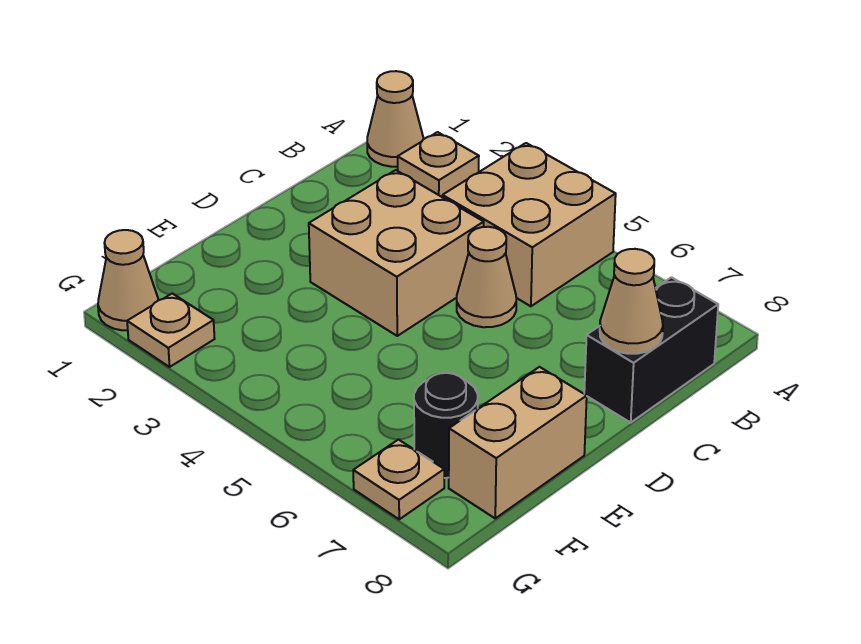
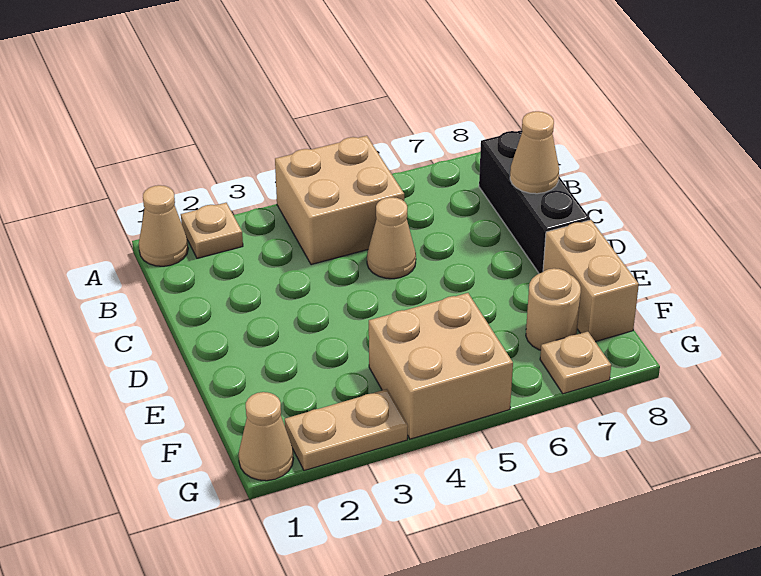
black 1x2 brick [584,277,718,423] -> black 1x3 brick [479,130,590,274]
tan 2x2 brick [309,170,484,336] -> tan 2x2 brick moved to [369,293,513,439]
black 1x1 round brick [414,373,478,478] -> tan 1x1 round brick [526,268,581,350]
tan 1x1 plate [127,293,215,367] -> tan 1x2 plate [285,389,408,471]

